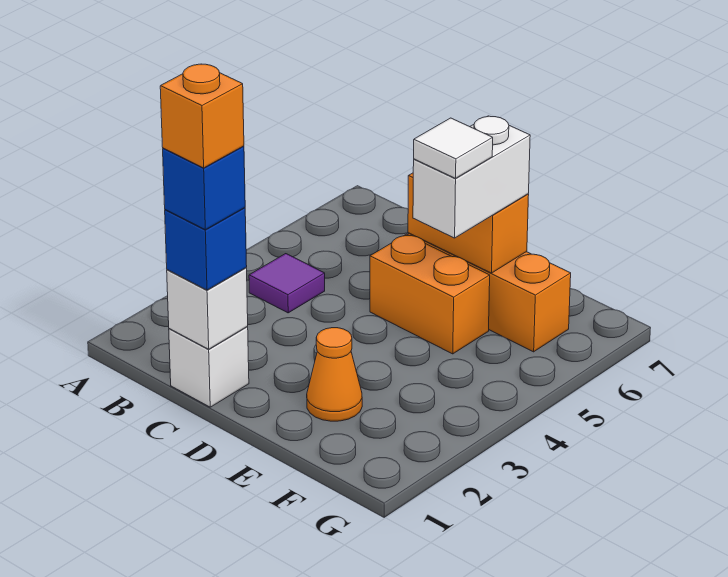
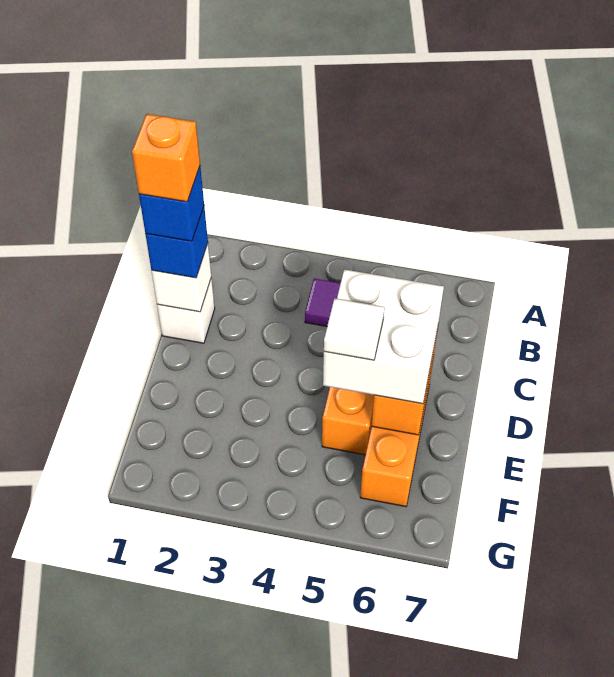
orange 1x1 cone [307,328,362,421] -> none
white 1x2 brick [413,116,530,238] -> white 2x2 brick [323,270,444,404]

